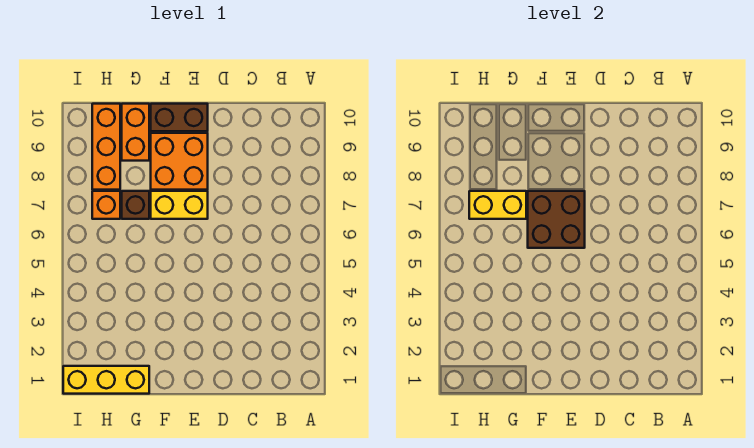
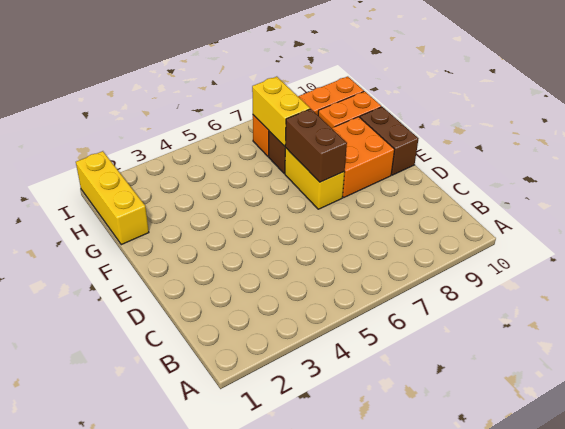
brown 2x2 brick [528,191,585,248] -> brown 1x2 brick [285,109,347,182]

